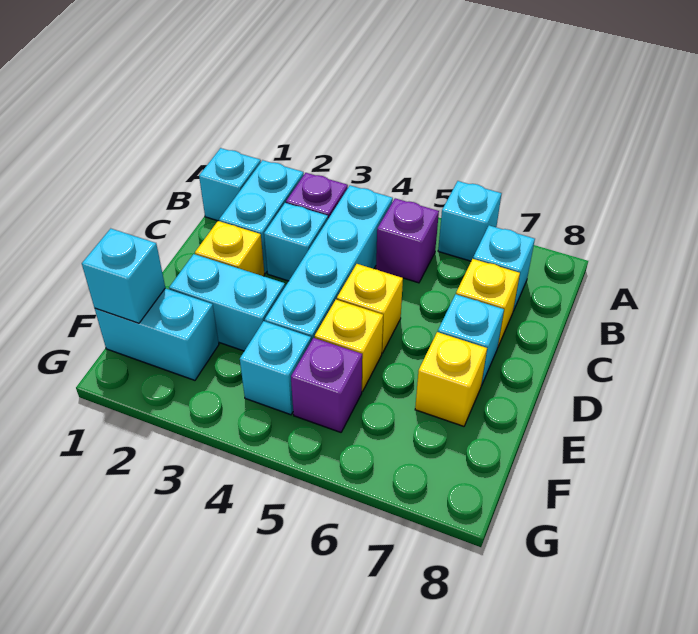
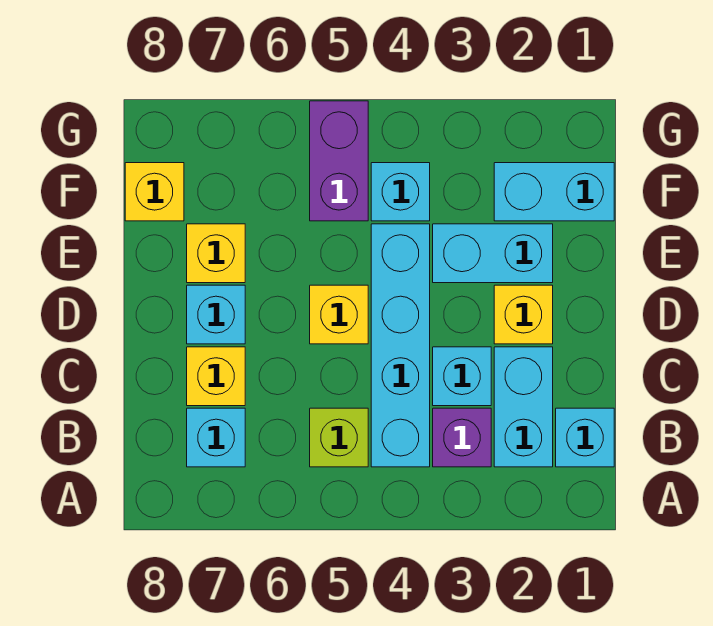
cyan 1x1 brick [438,181,502,261] -> none
purple 1x1 brick [376,198,439,283] -> lime 1x1 brick [310,408,368,467]
yellow 1x1 brick [315,300,383,392] -> yellow 1x1 brick moved to [125,163,184,221]
cyan 1x1 brick [82,229,165,323] -> none
purple 1x1 brick [291,338,362,432] -> purple 1x2 brick [310,101,368,221]

